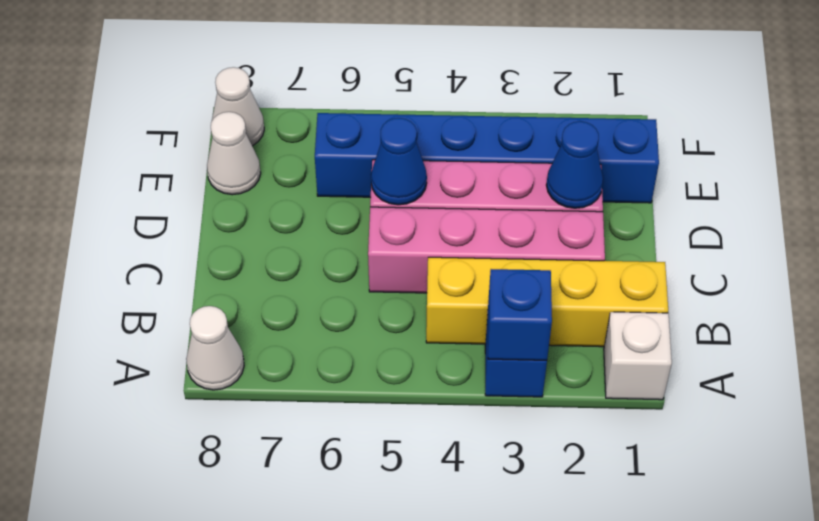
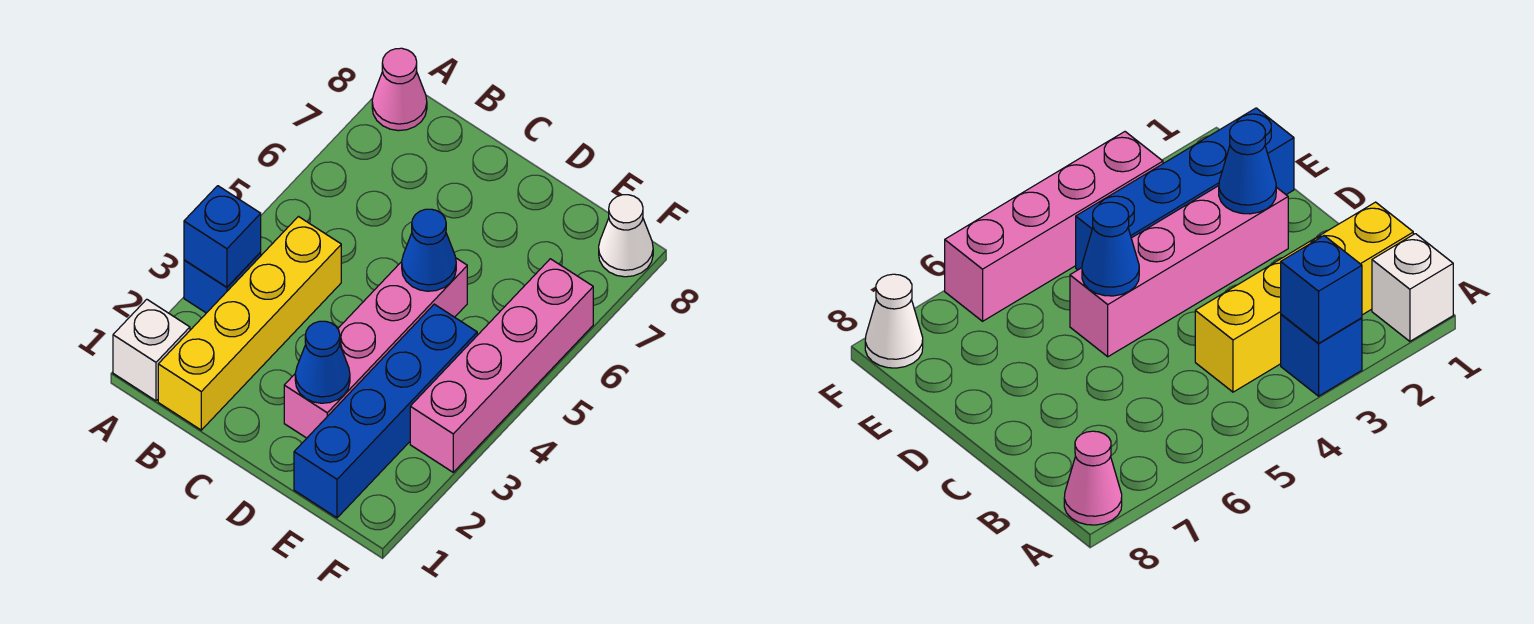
white 1x1 cone [186,306,244,390] -> pink 1x1 cone [372,48,427,131]
pink 1x4 brick [368,207,605,293] -> pink 1x4 brick moved to [410,259,593,472]
blue 1x6 brick [315,113,659,203] -> blue 1x4 brick [294,304,477,518]
white 1x1 cone [207,112,261,195] -> none

